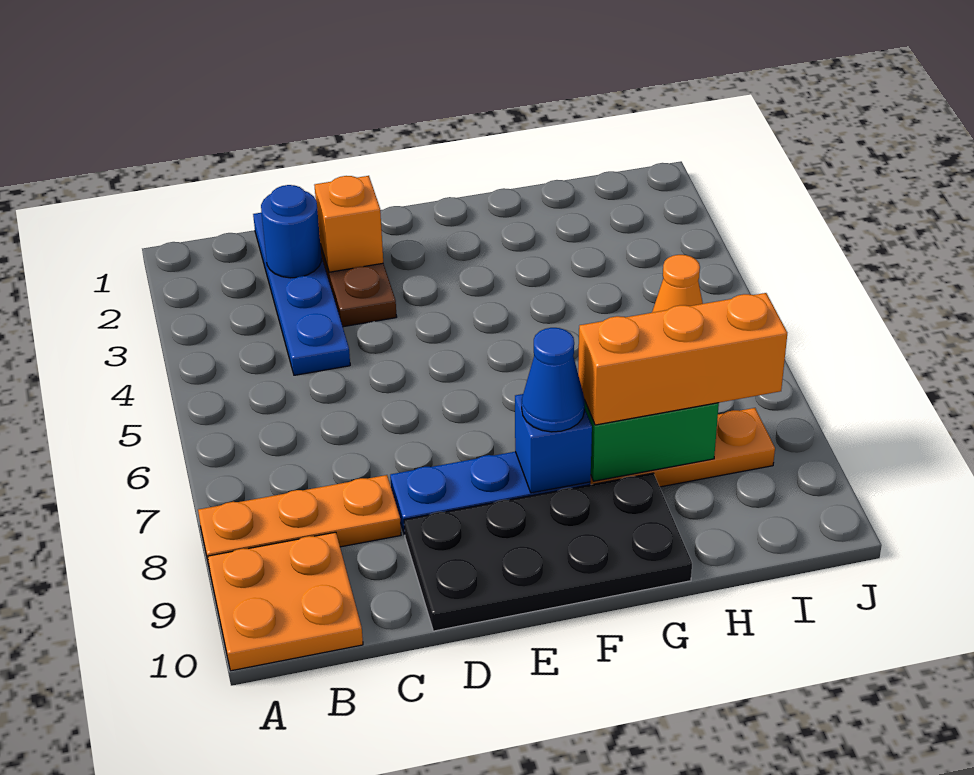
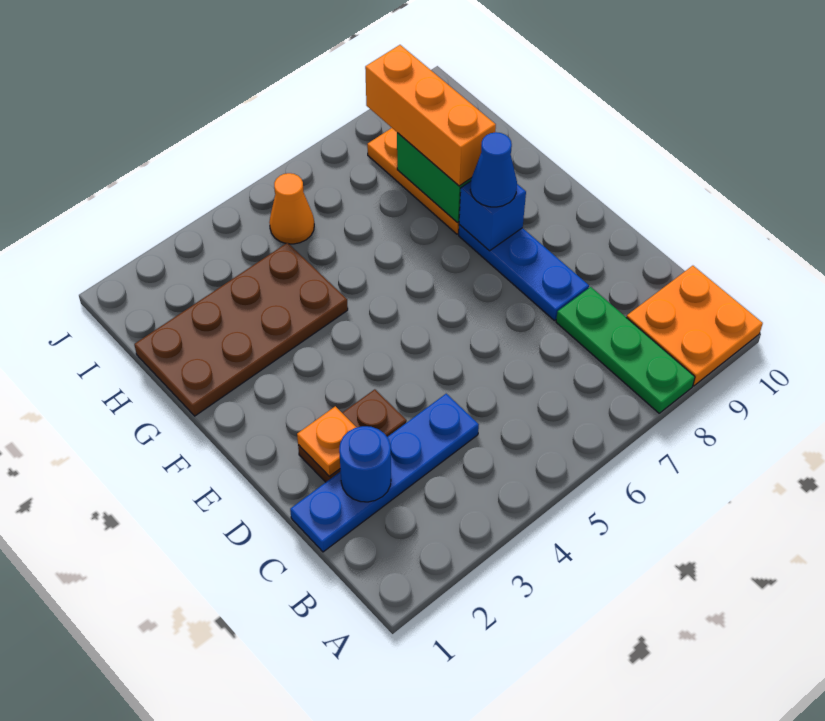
orange 1x3 plate [198,475,401,565] -> green 1x3 plate [556,287,695,413]
orange 1x1 brick [315,176,383,272] -> orange 1x1 plate [297,406,357,476]
black 2x4 plate [404,473,692,631] -> none
none -> brown 2x4 plate [134,243,348,416]

